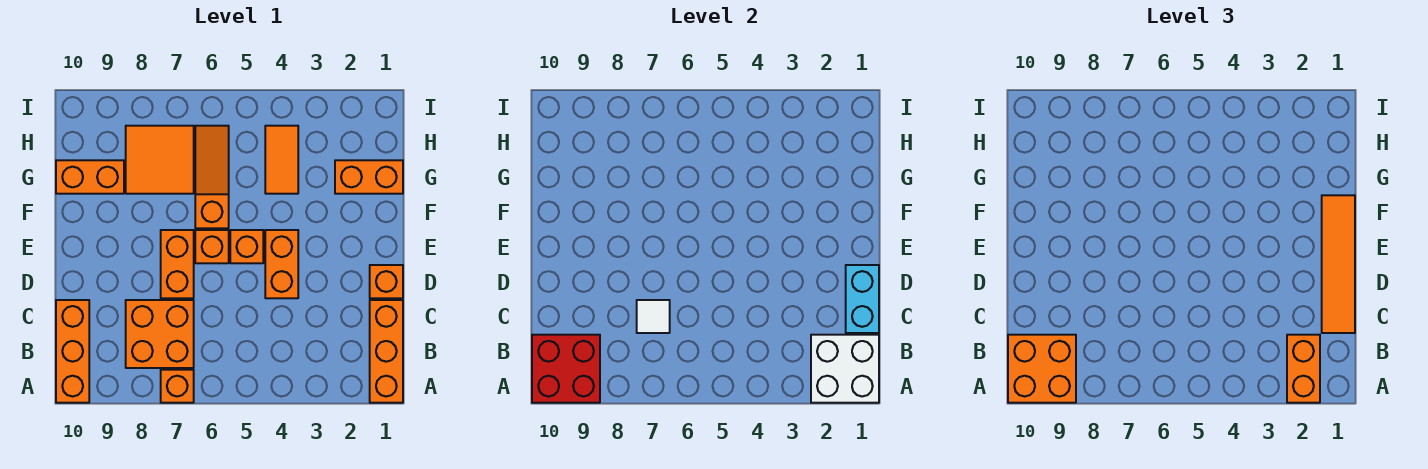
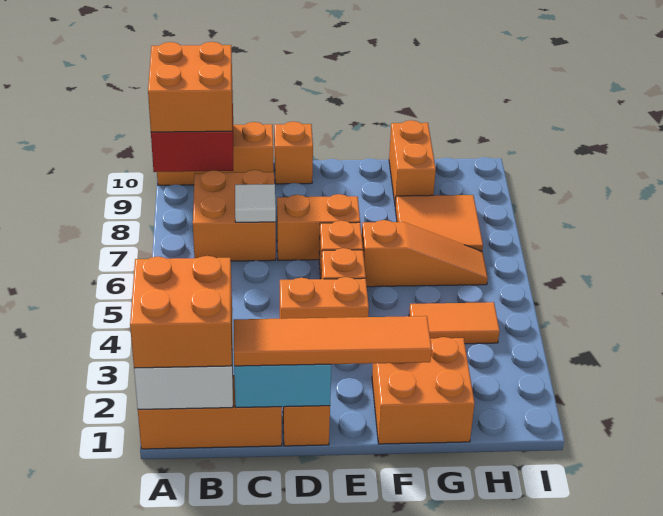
orange 1x2 brick [1287,335,1320,403] -> orange 2x2 brick [130,256,232,368]
orange 1x1 brick [161,370,194,403] -> orange 1x1 brick moved to [274,121,313,184]
orange 1x2 brick [335,160,403,194] -> orange 2x2 brick [372,337,475,444]

